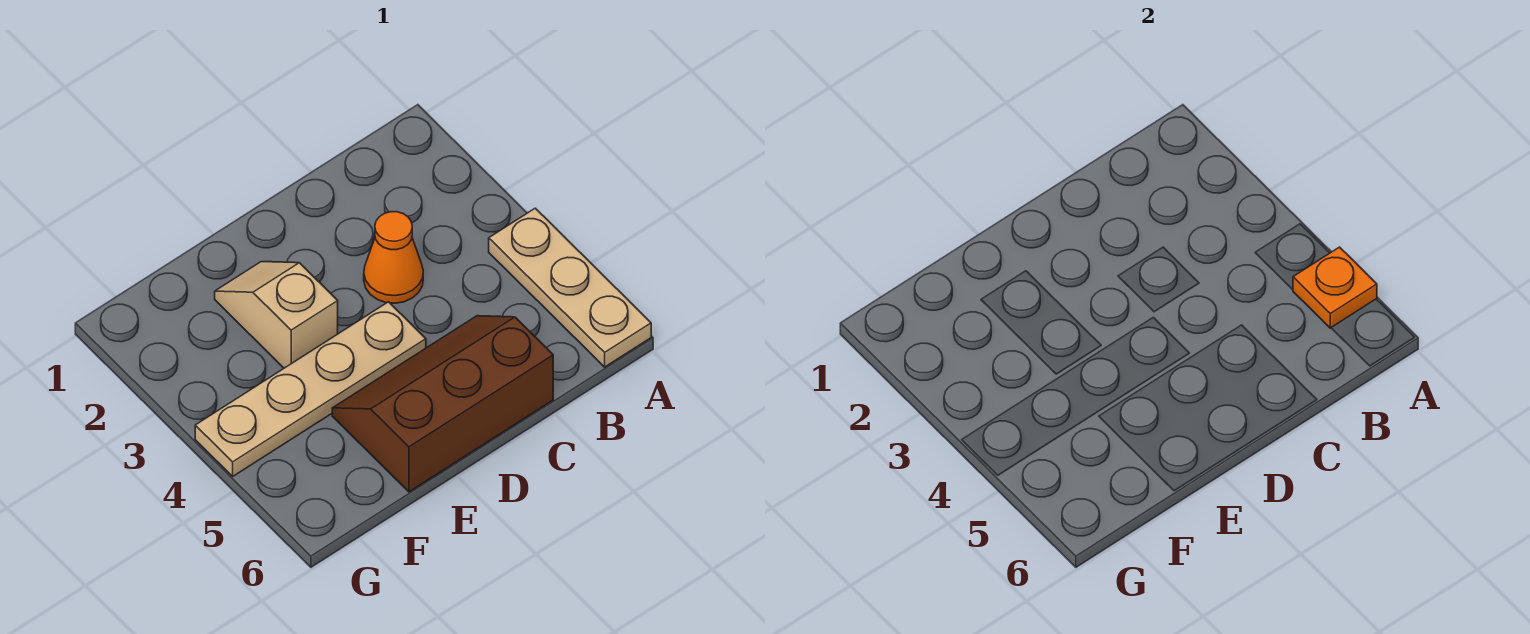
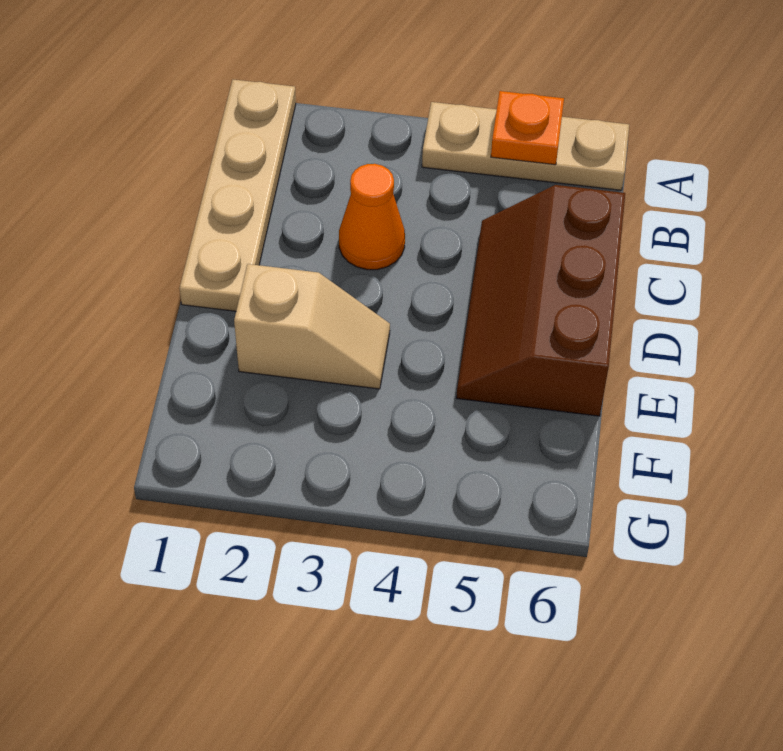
tan 1x4 plate [195,302,426,476] -> tan 1x4 plate moved to [179,80,296,311]
tan 1x2 slope [215,262,338,368] -> tan 1x2 slope turned to [234,264,390,389]

